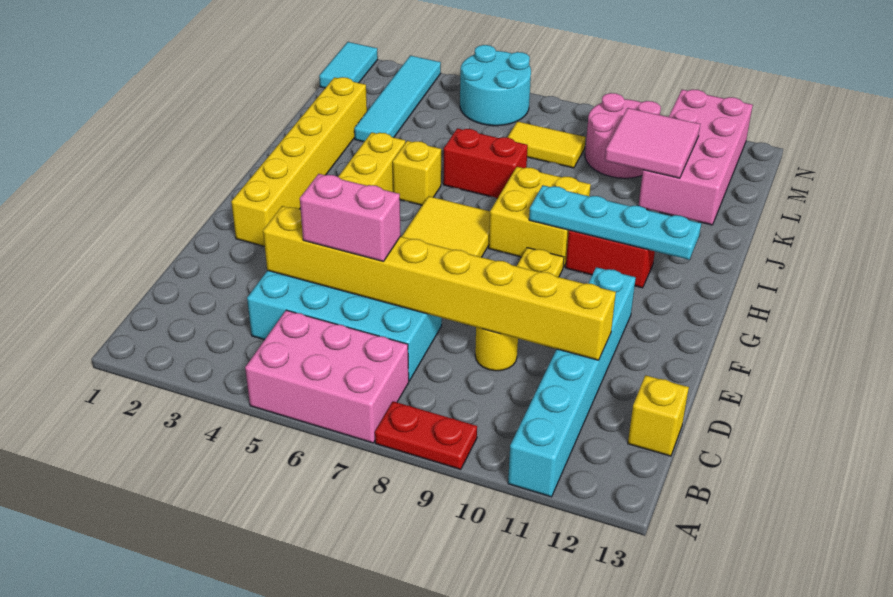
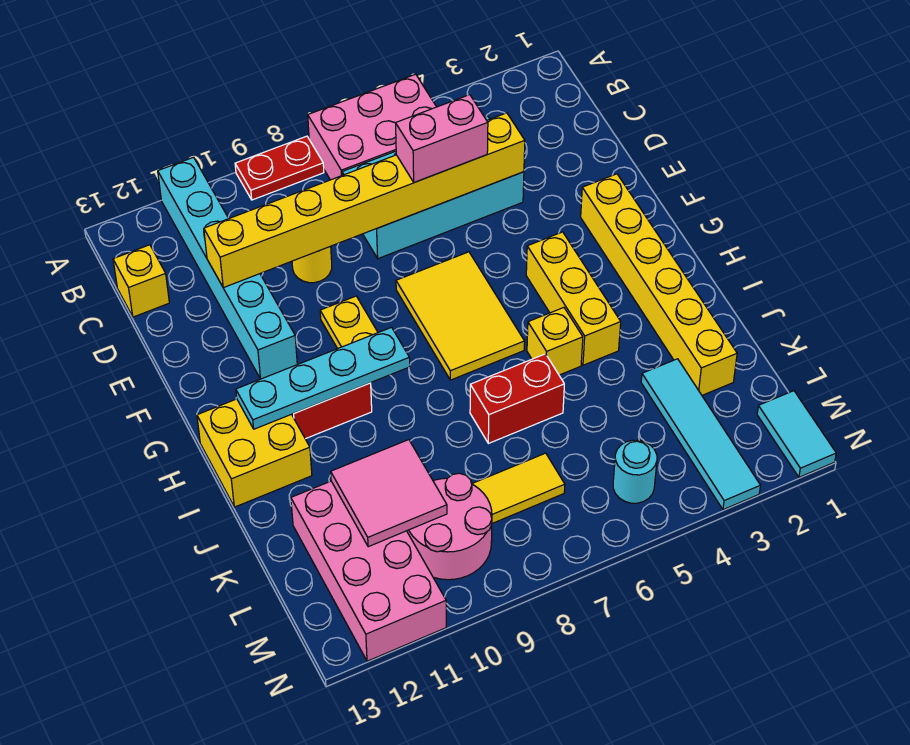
yellow 2x2 brick [489,167,591,267] -> yellow 2x2 brick moved to [197,399,312,507]
cyan 2x2 round brick [460,45,531,126] -> cyan 1x1 round brick [613,440,657,503]

